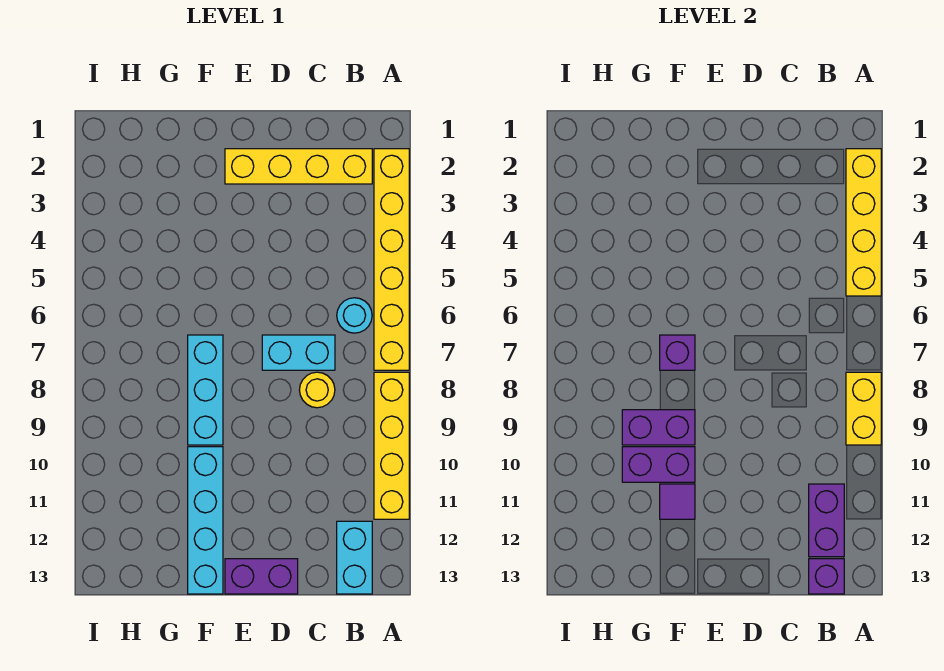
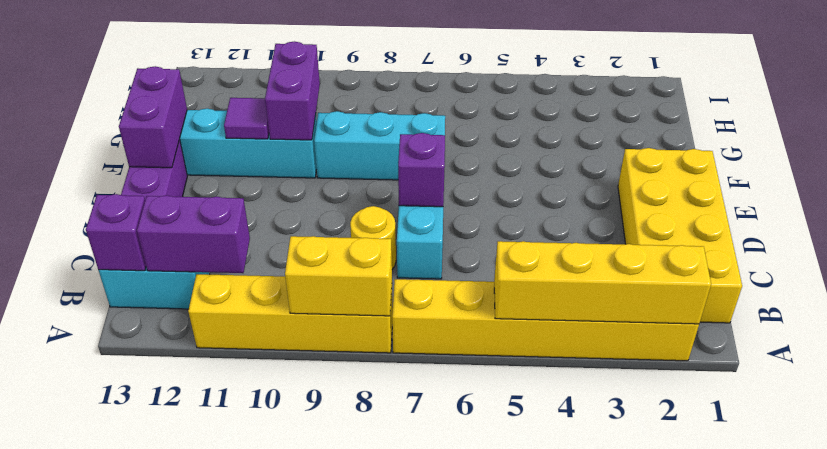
yellow 1x4 brick [225,149,372,184] -> yellow 2x4 brick [618,148,742,323]
cyan 1x1 round brick [337,298,372,333] -> none
purple 1x1 brick [660,335,695,370] -> purple 1x1 brick moved to [398,133,445,207]
purple 1x2 brick [622,410,695,445] -> purple 1x2 brick moved to [119,66,187,168]

